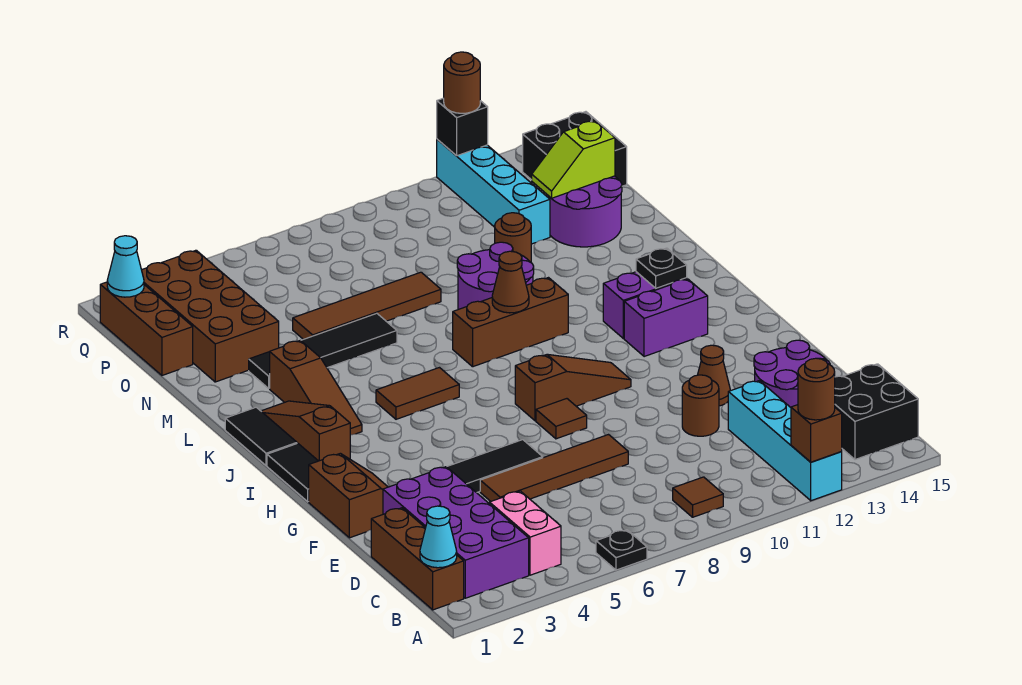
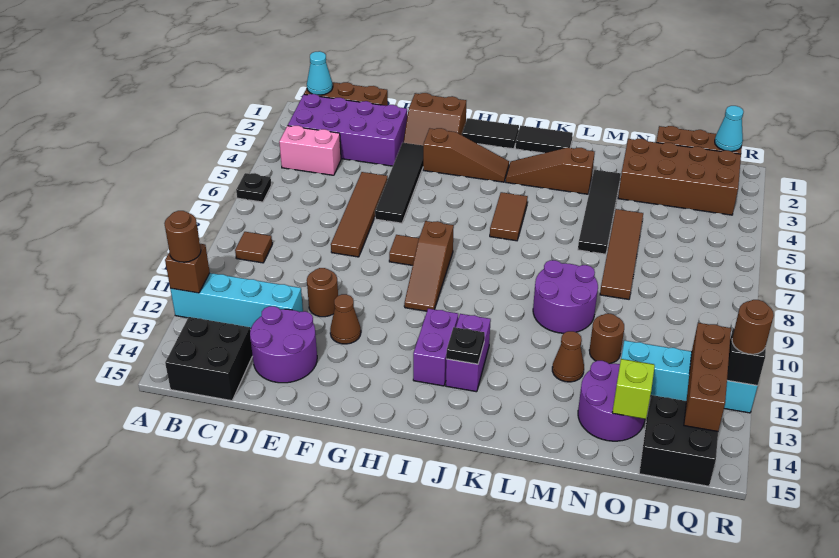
brown 1x3 slope [261,401,350,461] -> brown 1x3 slope moved to [423,128,509,182]
brown 1x3 brick [453,278,568,367] -> brown 1x3 brick moved to [684,323,731,431]
brown 1x1 cone [492,251,529,313] -> brown 1x1 cone moved to [552,331,584,382]

